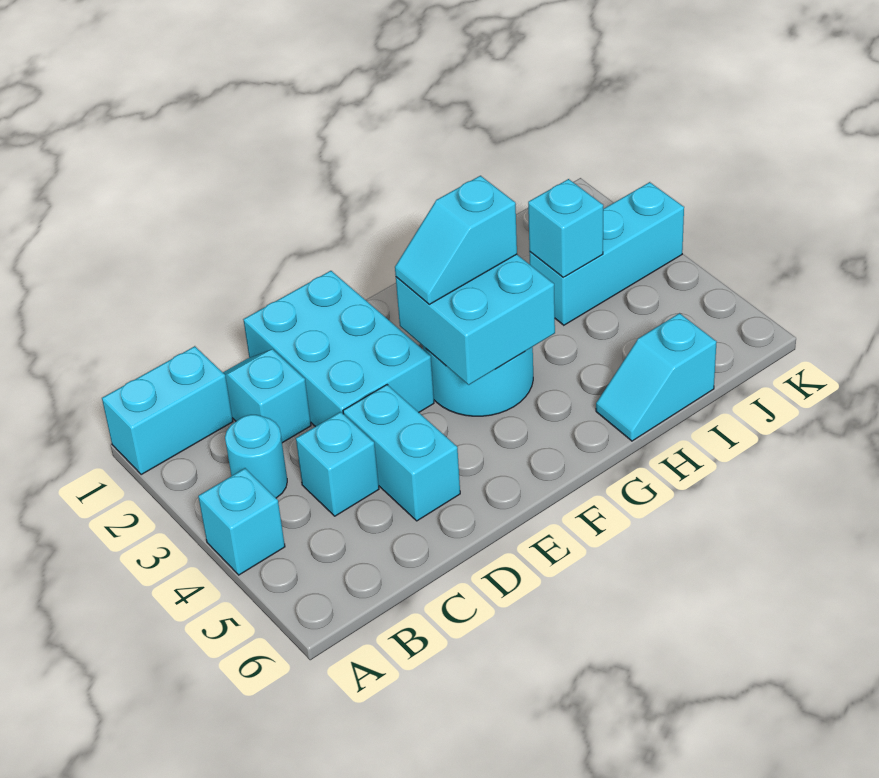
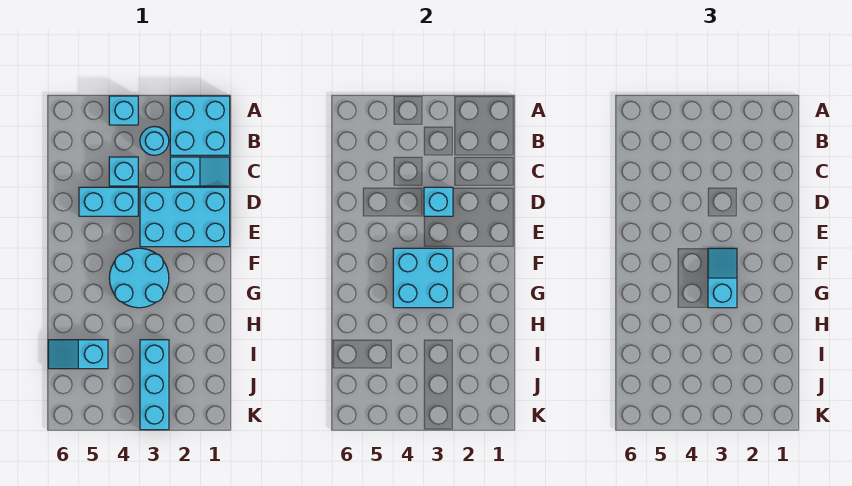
cyan 1x2 brick [102,346,233,474] -> cyan 2x2 brick [170,96,230,155]
cyan 1x2 slope [596,313,716,441] -> cyan 1x2 slope turned to [48,340,108,369]
cyan 1x1 brick [528,179,603,277] -> cyan 1x1 brick moved to [424,187,453,216]

